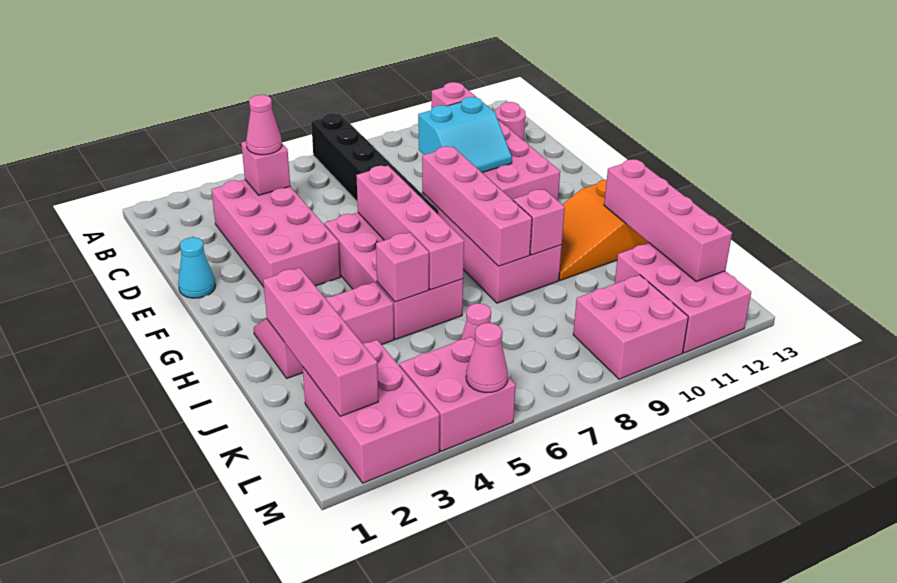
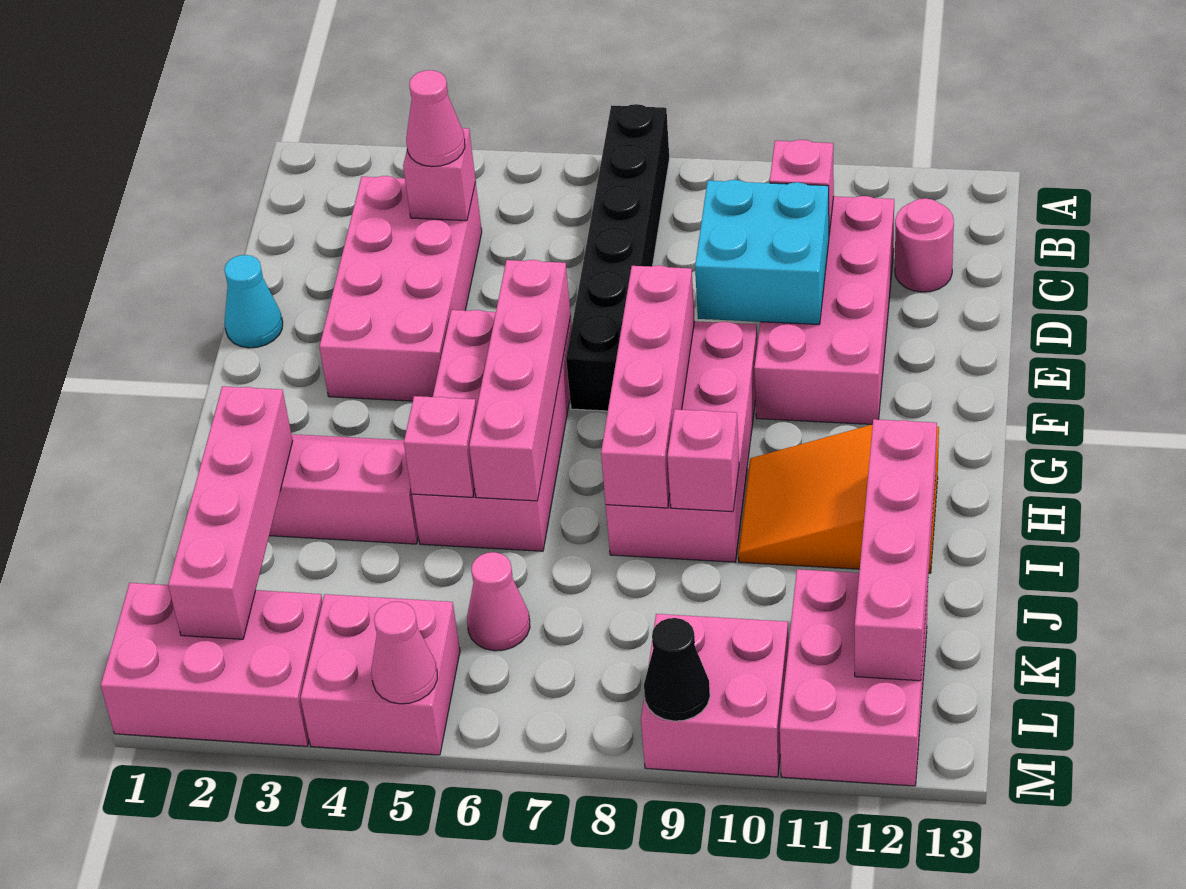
cyan 2x2 slope [418,97,512,173] -> cyan 2x2 brick [695,180,829,324]
pink 2x3 brick [302,340,440,483] -> pink 2x3 brick turned to [101,583,323,746]
none -> black 1x1 cone [644,618,710,721]

